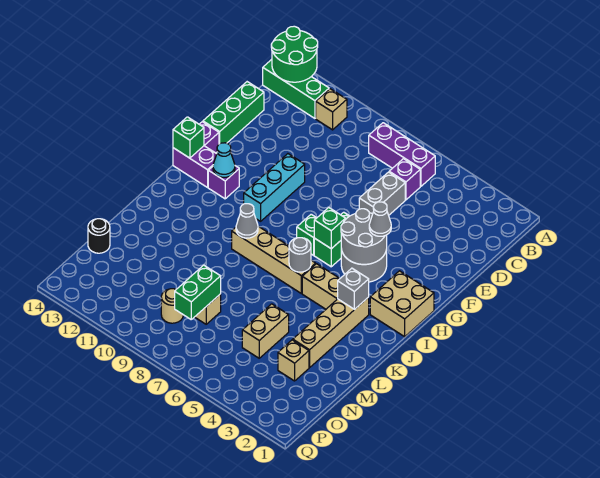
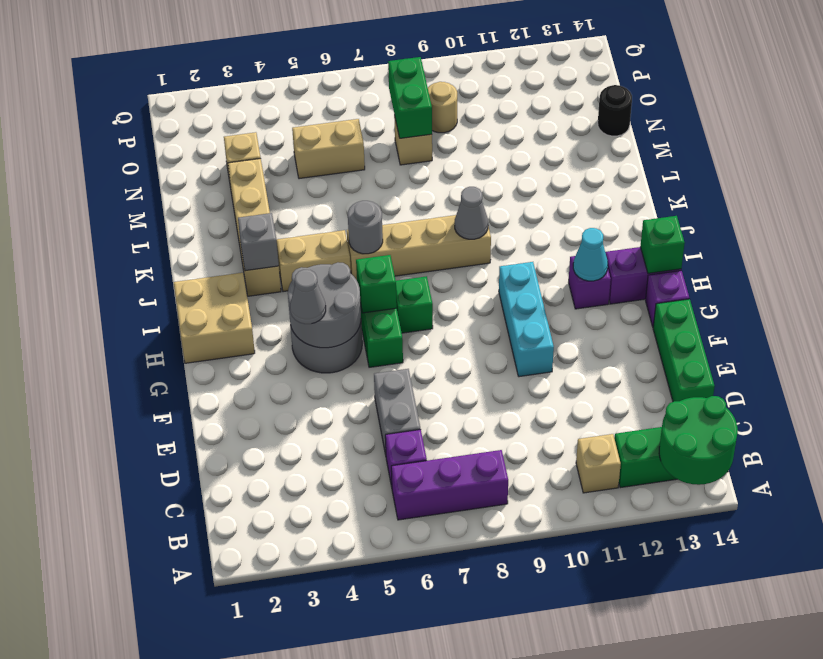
tan 1x2 brick [242,304,289,358] -> tan 1x2 brick turned to [292,119,365,179]

